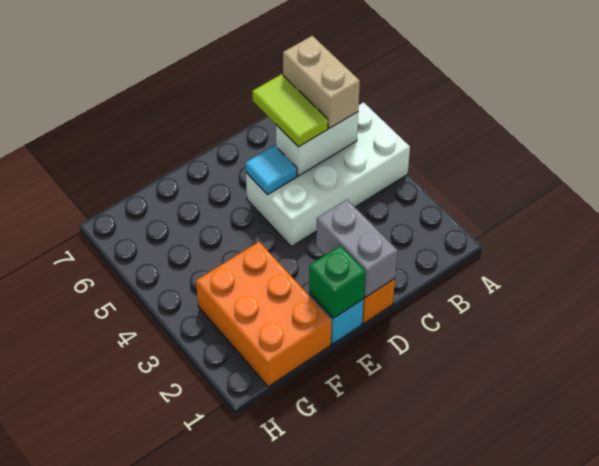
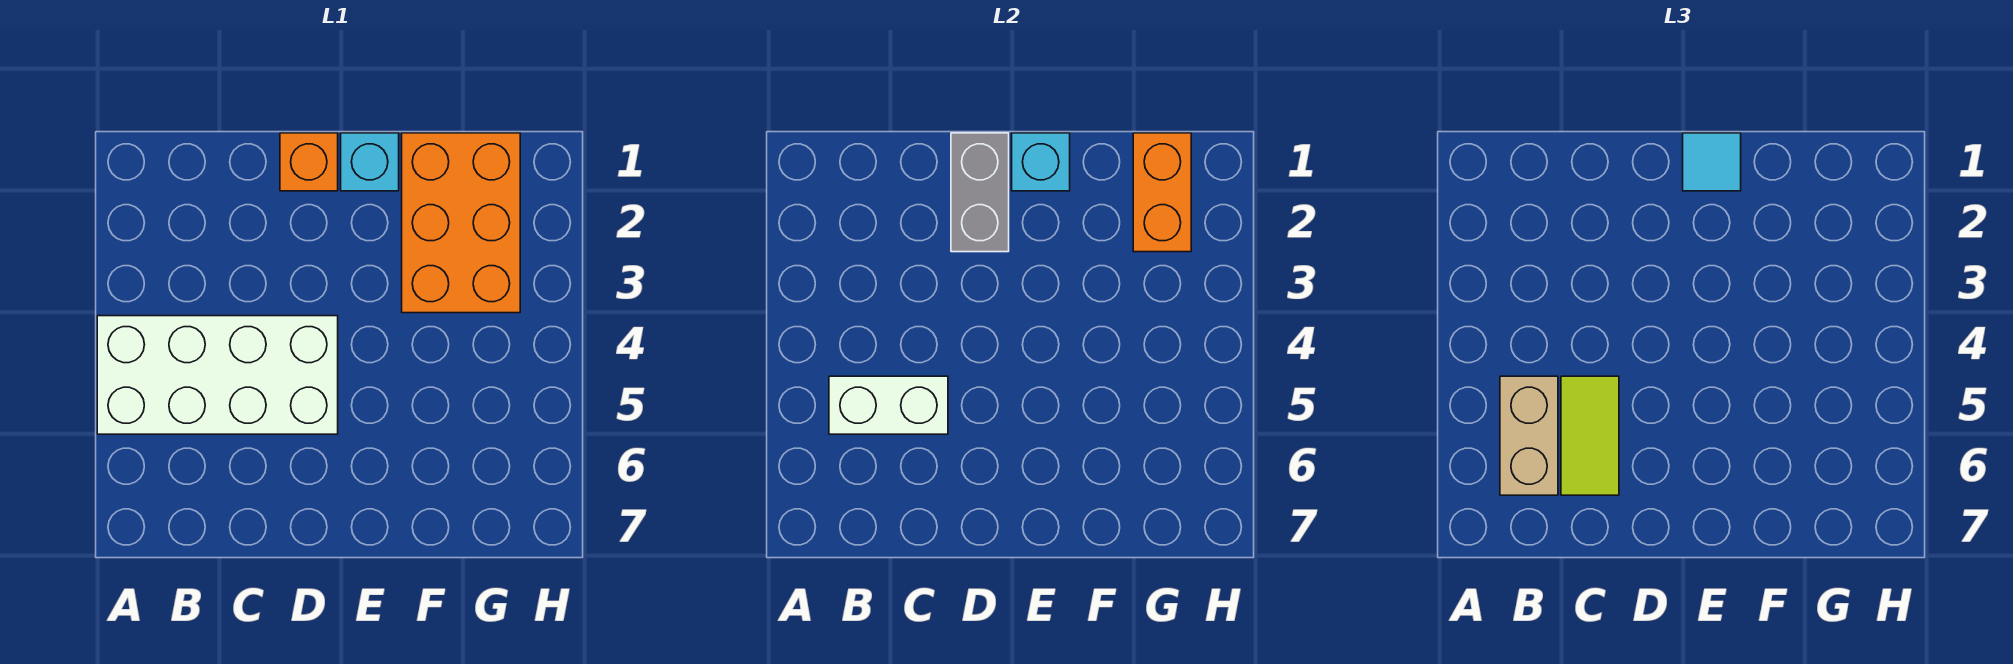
cyan 1x1 tile [245,145,297,195] -> cyan 1x1 tile moved to [1683,133,1741,191]
green 1x1 brick [309,246,365,318] -> cyan 1x1 brick [1012,133,1070,191]
none -> orange 1x2 brick [1133,133,1191,252]

